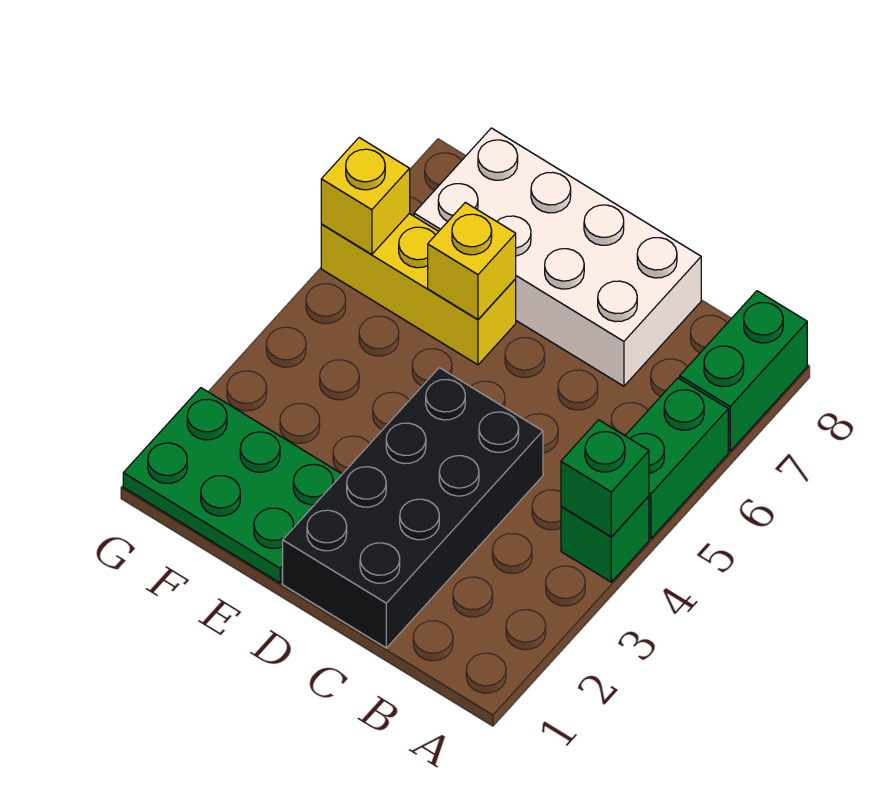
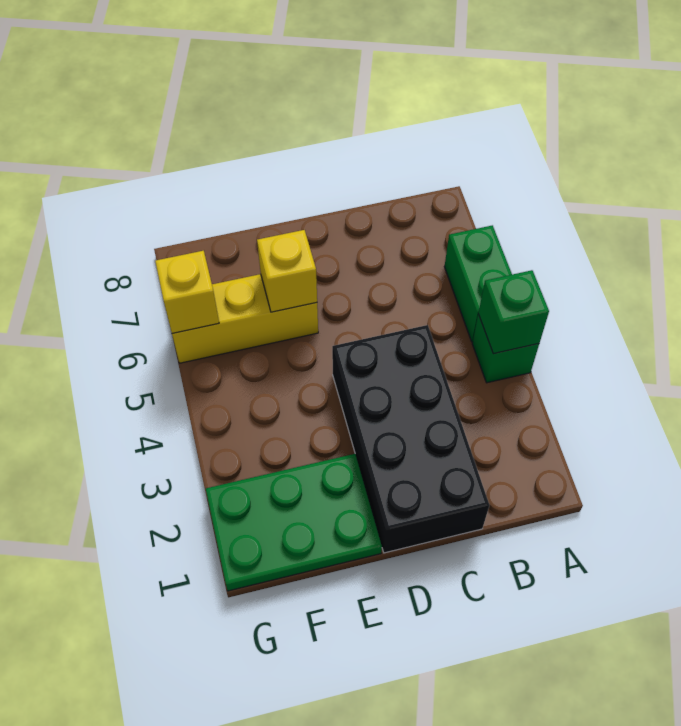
green 1x2 brick [680,291,807,451] -> none
white 2x4 brick [414,128,701,386] -> none

